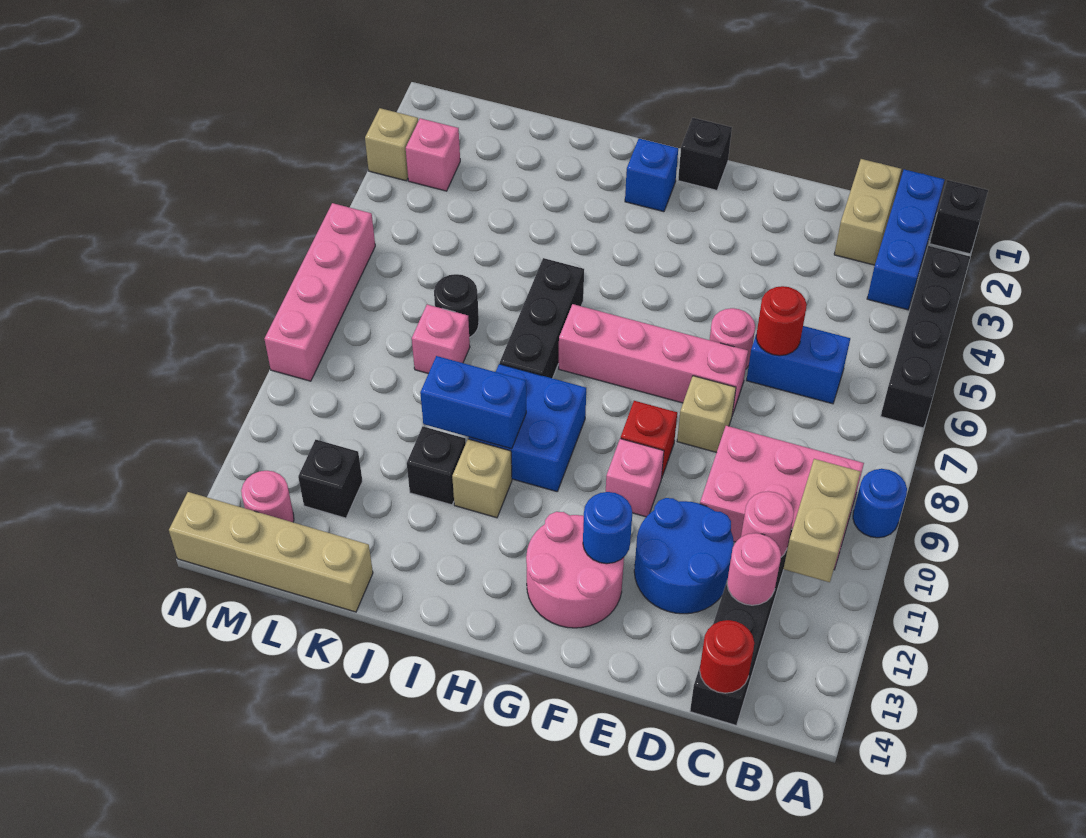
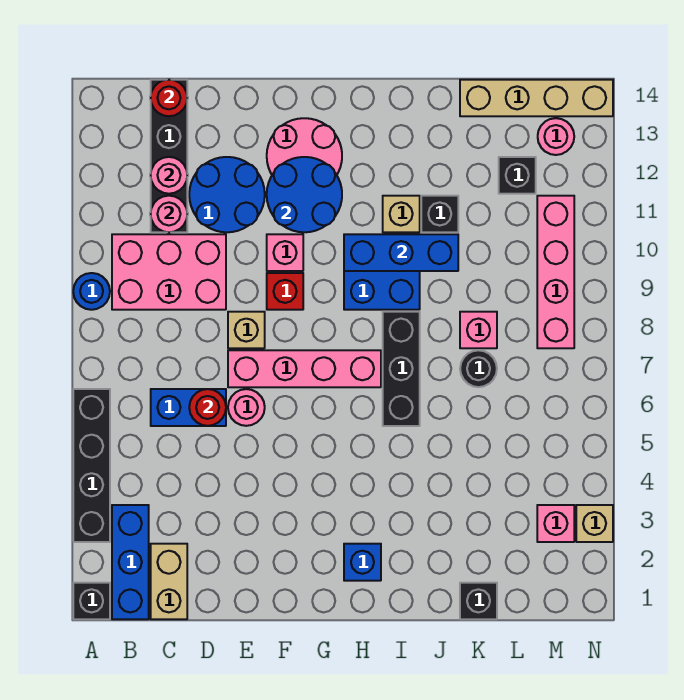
tan 1x2 brick [784,459,860,582] -> none
blue 1x1 round brick [583,492,632,564] -> blue 2x2 round brick [267,157,342,232]
black 1x1 brick [678,118,732,190] -> black 1x1 brick moved to [460,583,497,619]
blue 1x2 brick [420,356,526,449] -> blue 1x3 brick [344,234,458,271]
pink 1x4 brick [265,203,375,381] -> pink 1x4 brick moved to [537,196,574,348]

